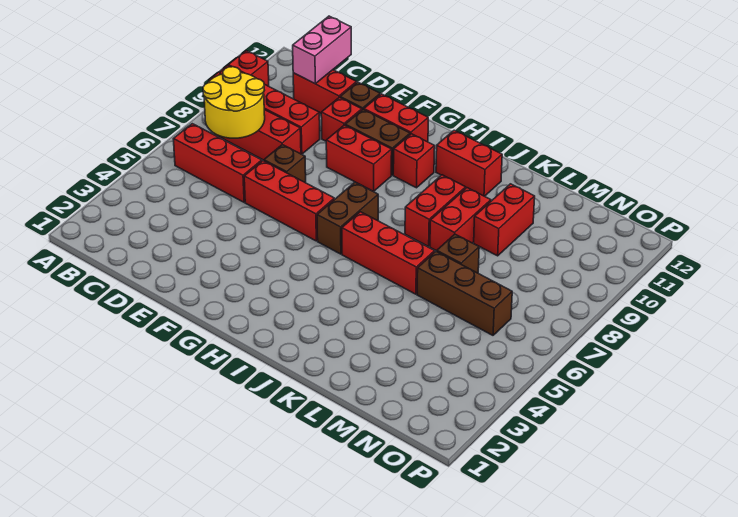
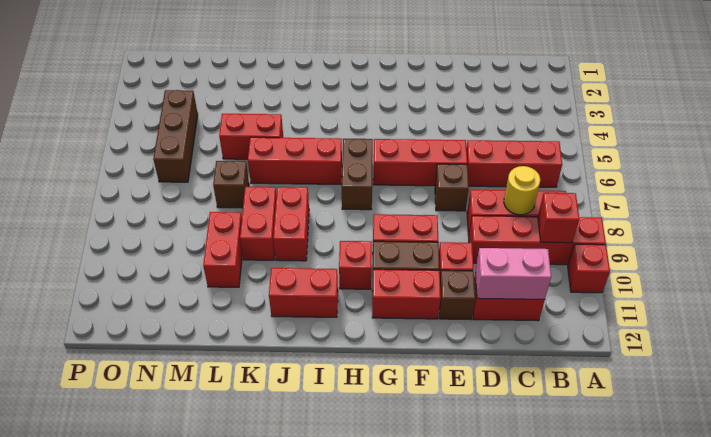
yellow 2x2 round brick [203,67,265,138] -> yellow 1x1 round brick [504,166,540,215]
none -> red 1x1 brick [538,193,579,243]
pink 1x2 brick [293,16,351,84] -> pink 1x2 brick turned to [475,248,551,299]
none -> red 1x2 brick [219,114,283,159]
brown 1x3 brick [417,251,512,335] -> brown 1x3 brick turned to [153,90,198,182]

